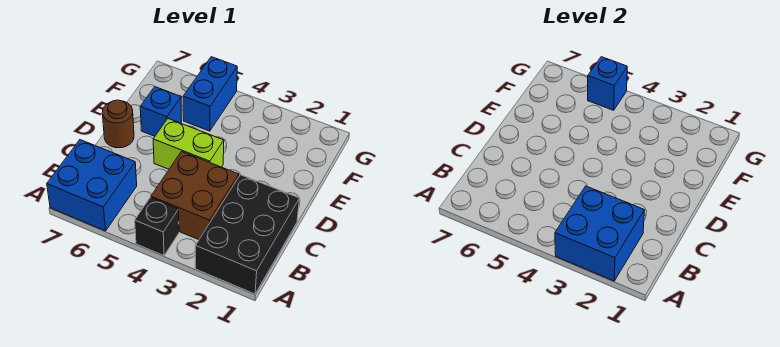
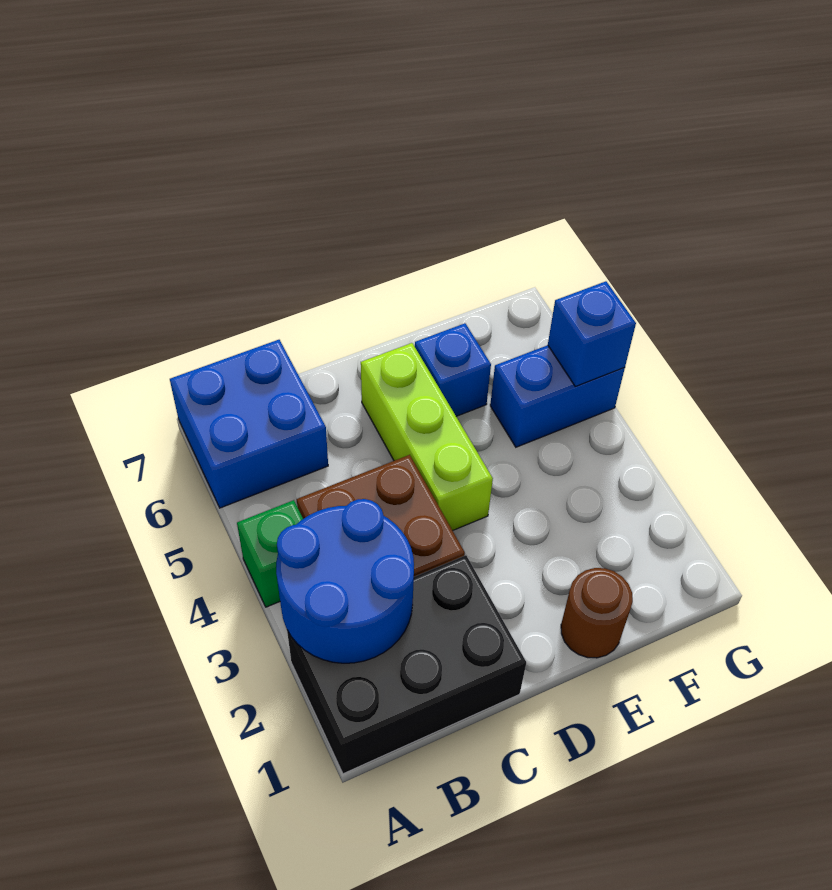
blue 2x2 brick [555,186,645,281] -> blue 2x2 round brick [276,499,414,663]
black 1x1 brick [135,197,179,256] -> green 1x1 brick [237,500,303,607]
lime 1x2 brick [153,119,224,169] -> lime 1x3 brick [361,343,493,531]
brown 1x1 round brick [102,100,134,148] -> brown 1x1 round brick moved to [561,568,633,658]

